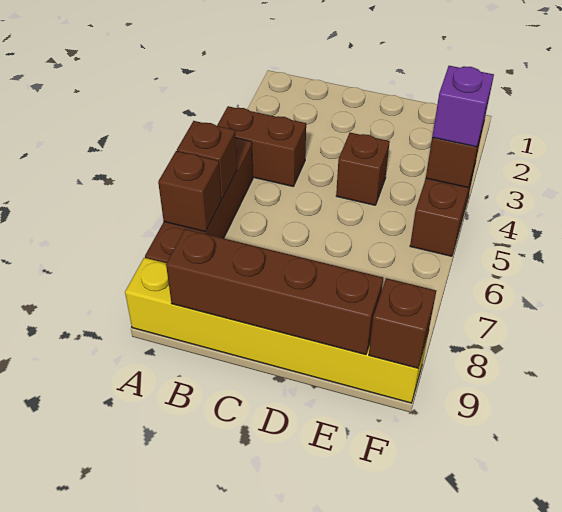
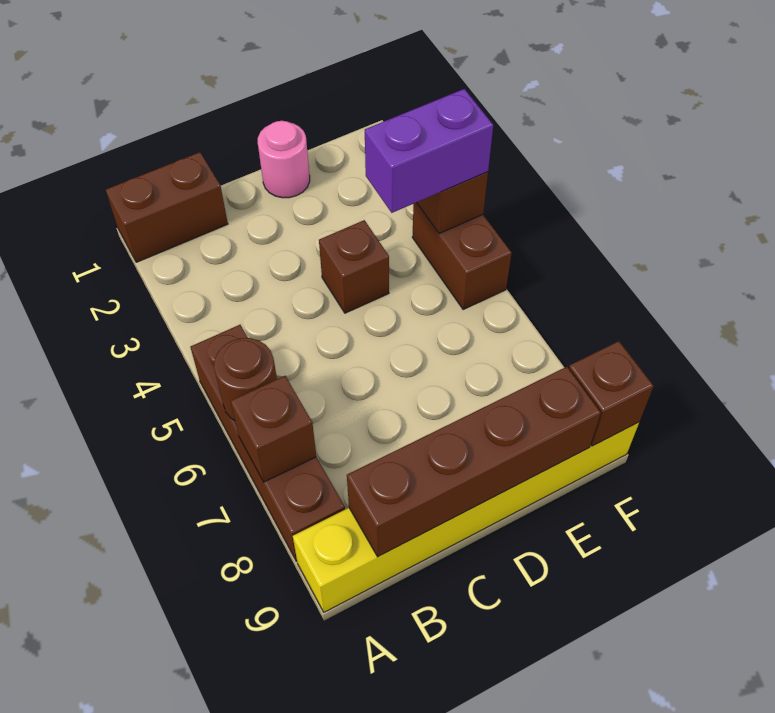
brown 1x2 brick [217,106,306,186] -> brown 1x2 brick moved to [106,152,228,262]
brown 1x1 brick [177,121,237,199] -> brown 1x1 round brick [214,338,277,420]
none -> pink 1x1 round brick [258,121,310,198]
purple 1x1 brick [432,66,494,147] -> purple 1x2 brick [365,89,493,213]

